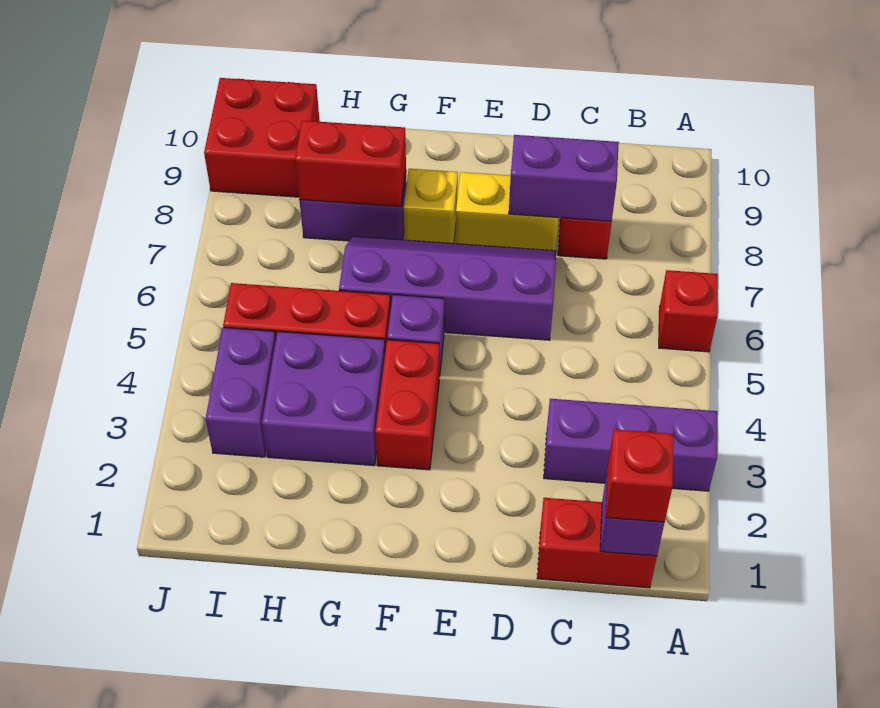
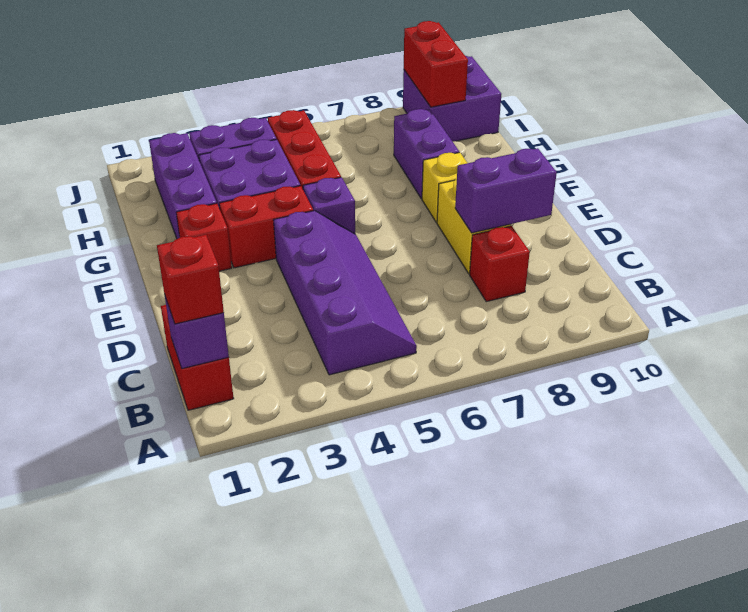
purple 1x3 brick [544,399,717,491] -> purple 1x3 brick moved to [149,133,217,239]
red 1x1 brick [659,270,718,352] -> red 1x1 brick moved to [176,203,232,271]
purple 1x2 brick [509,135,619,221] -> purple 1x2 brick turned to [455,148,557,233]
purple 2x4 slope [339,236,556,340] -> purple 2x4 slope moved to [273,211,417,375]
red 1x2 brick [295,121,406,207] -> red 1x2 brick moved to [404,21,468,107]
red 2x2 brick [204,78,320,197] -> purple 2x2 brick [403,56,501,141]

